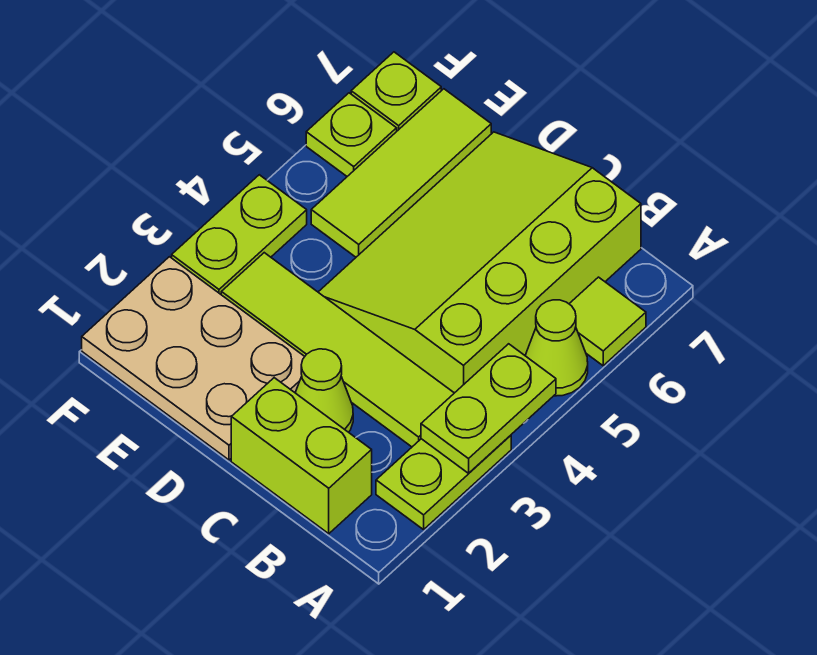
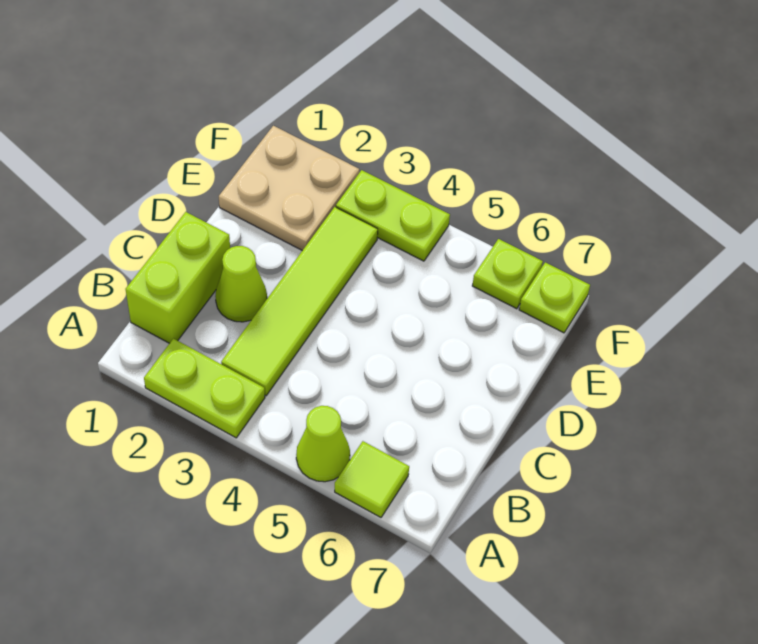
lime 1x2 plate [421,344,556,473] -> none
lime 3x4 slope [318,132,641,393] -> none
tan 2x3 plate [82,257,305,460] -> tan 2x2 plate [219,126,359,251]
lime 1x3 tile [311,89,491,257] -> none

